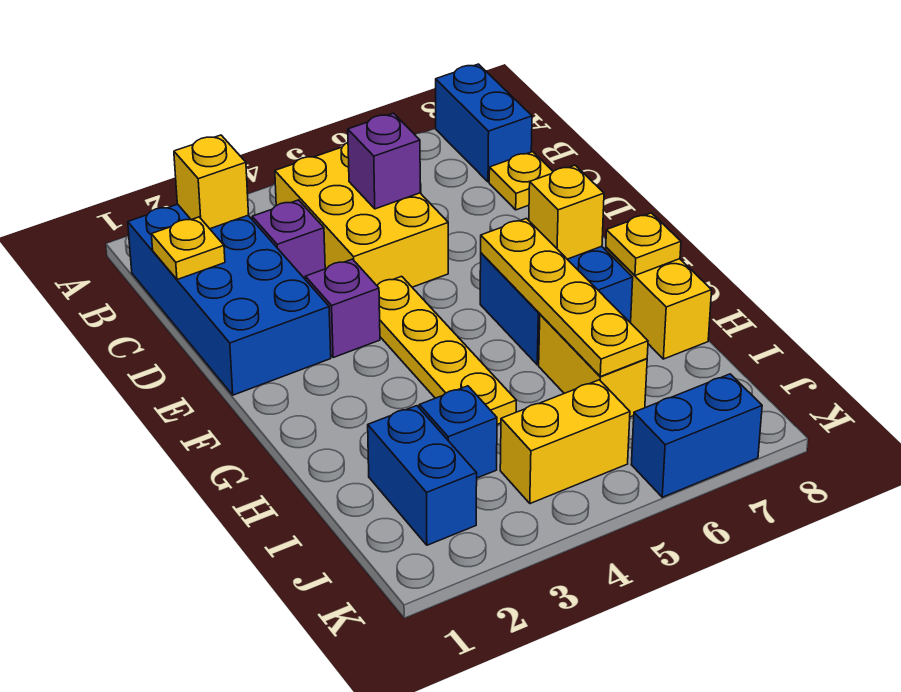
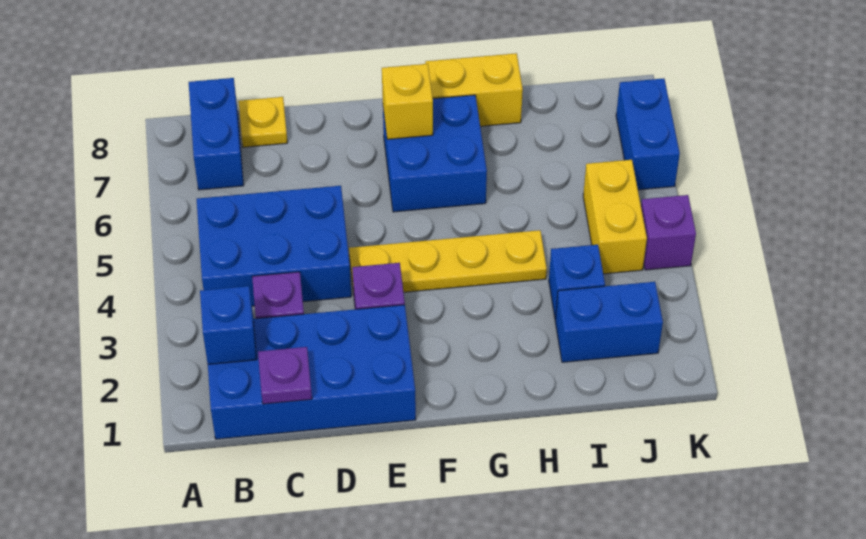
blue 1x2 brick [436,64,532,182] -> blue 1x2 brick turned to [189,78,244,190]
yellow 1x1 brick [174,135,249,229] -> blue 1x1 brick [200,286,257,364]
yellow 2x3 brick [275,143,448,287] -> blue 2x3 brick [197,186,351,306]
yellow 1x1 plate [151,217,225,280] -> purple 1x1 plate [258,347,312,404]
purple 1x1 brick [348,113,420,209] -> purple 1x1 brick moved to [641,195,696,270]
yellow 1x4 plate [481,218,648,377] -> none
yellow 1x1 plate [606,213,681,275] -> none
yellow 1x2 brick [539,315,647,417] -> none

